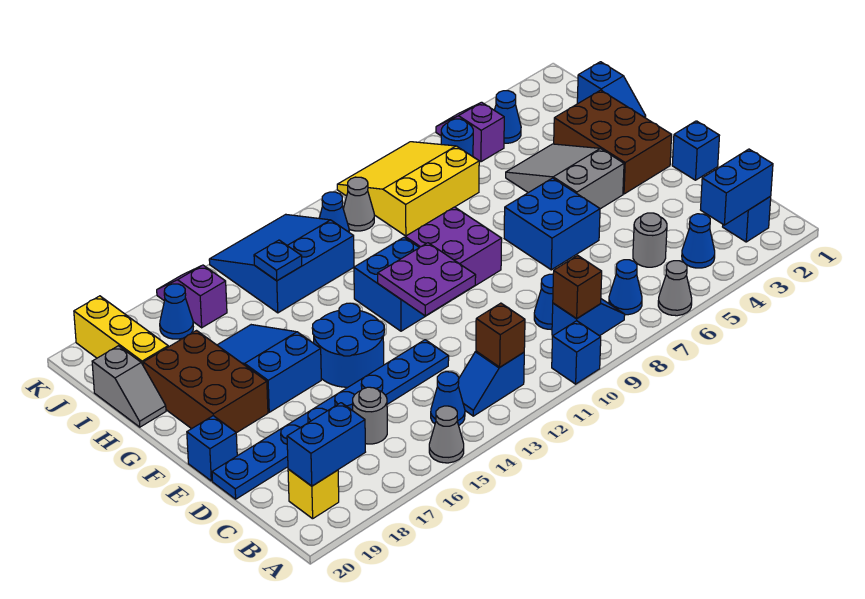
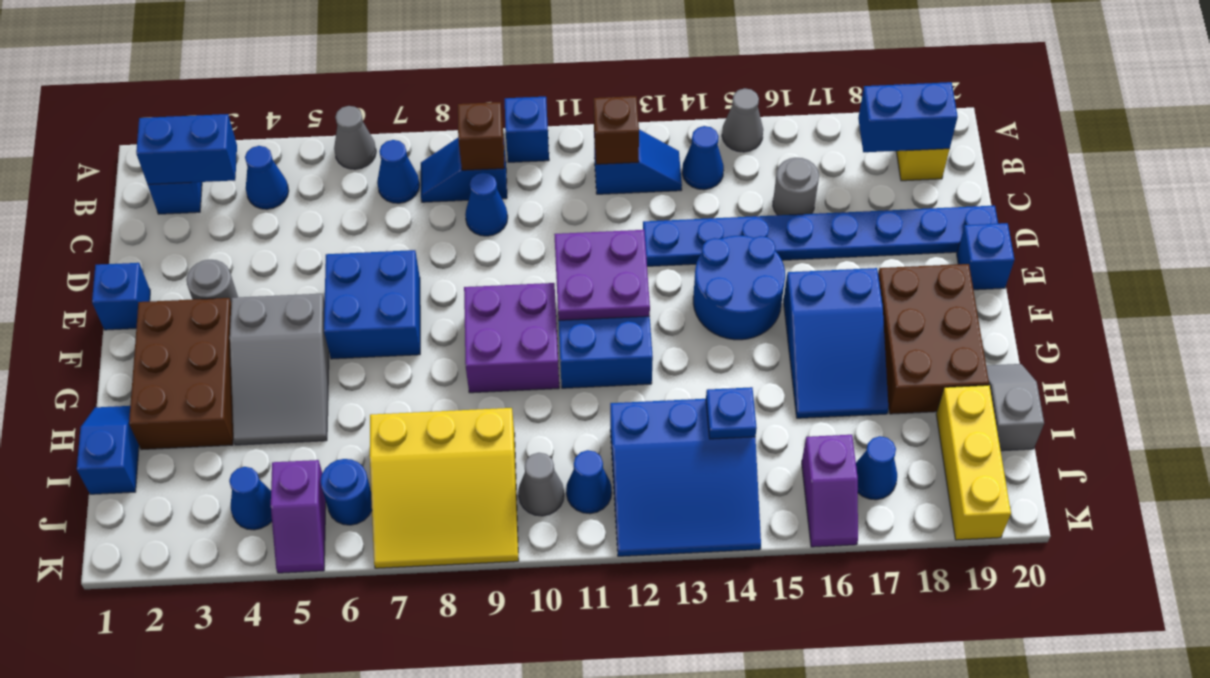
grey 1x1 round brick [633,213,667,267] -> grey 1x1 round brick moved to [186,260,238,302]

